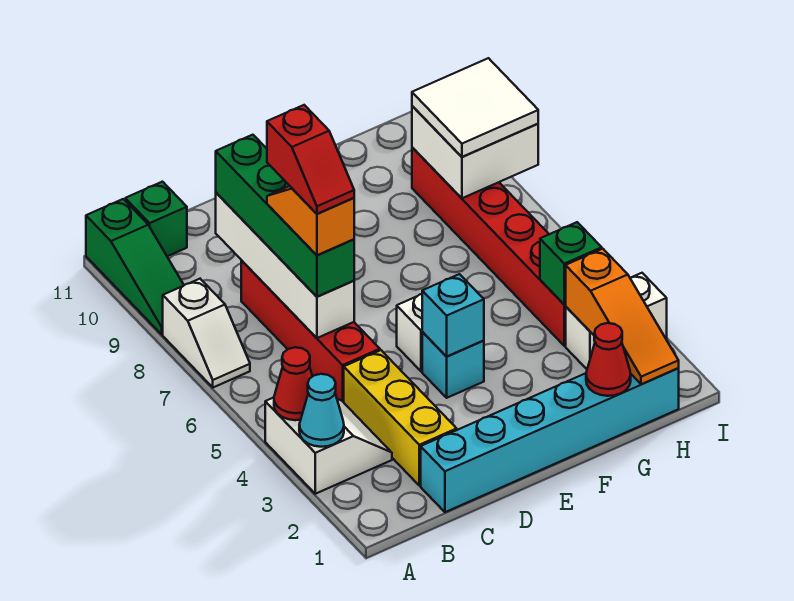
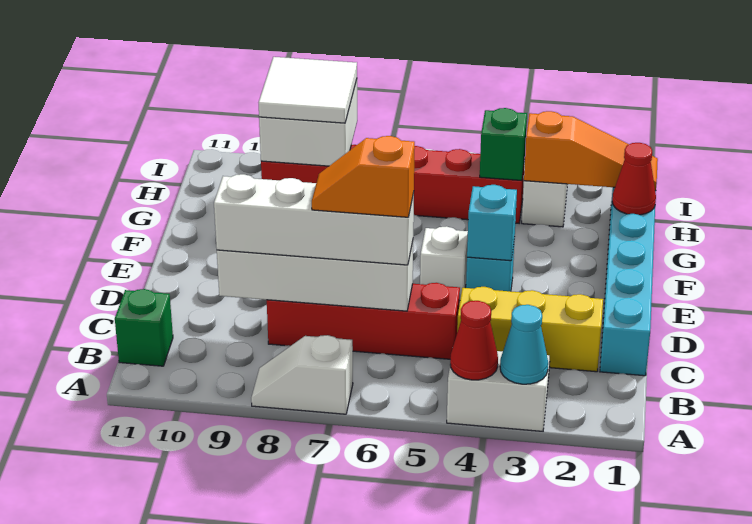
white 1x2 slope [163,279,250,387] -> white 1x2 slope turned to [251,335,353,414]
green 1x3 slope [86,199,184,334] -> none
green 1x4 brick [216,135,354,297] -> white 1x4 brick [214,174,414,265]
red 1x2 slope [267,105,354,214] -> none

